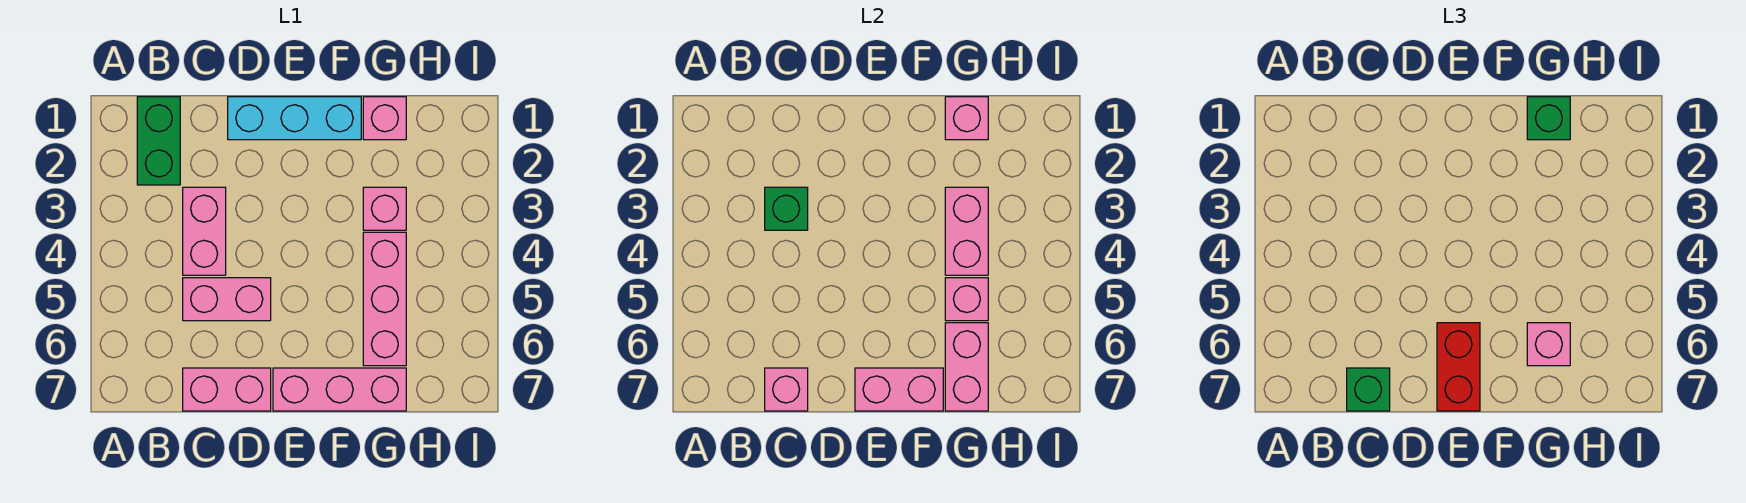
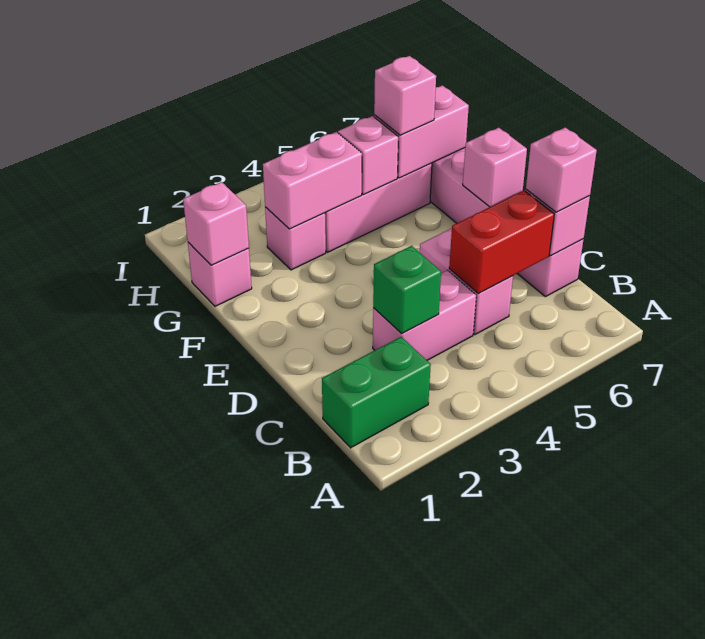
green 1x1 brick [1347,368,1390,411] -> pink 1x1 brick [526,128,597,212]
cyan 1x3 brick [228,97,361,140] -> none
red 1x2 brick [1437,323,1480,411] -> red 1x2 brick moved to [449,191,554,294]
pink 1x2 brick [855,368,943,411] -> pink 1x1 brick [463,128,527,207]
green 1x1 brick [1527,97,1570,140] -> none

